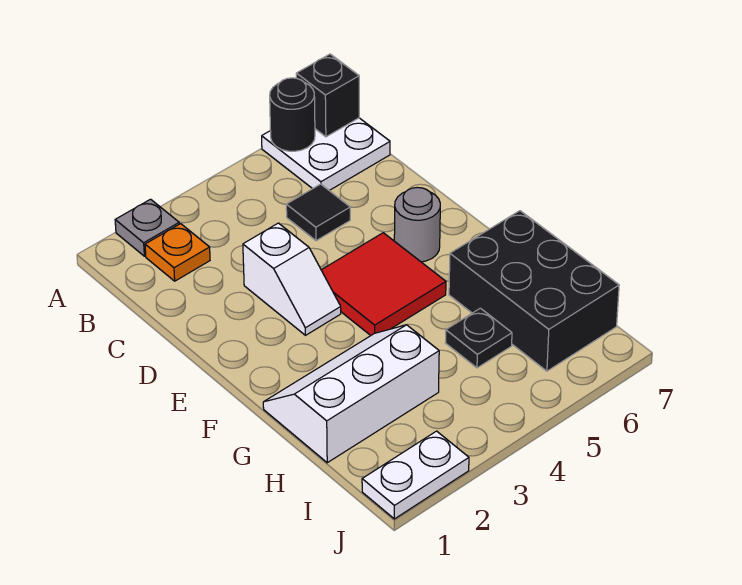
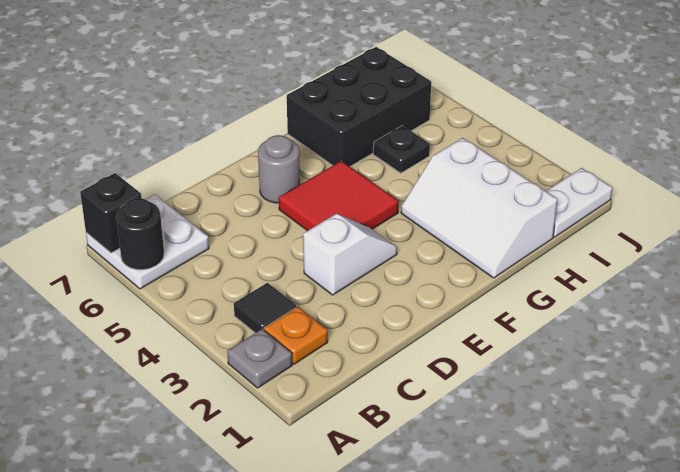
black 1x1 tile [286,184,350,241] -> black 1x1 tile moved to [234,283,296,333]
white 1x2 plate [362,431,469,519] -> white 1x2 plate turned to [546,168,612,237]

